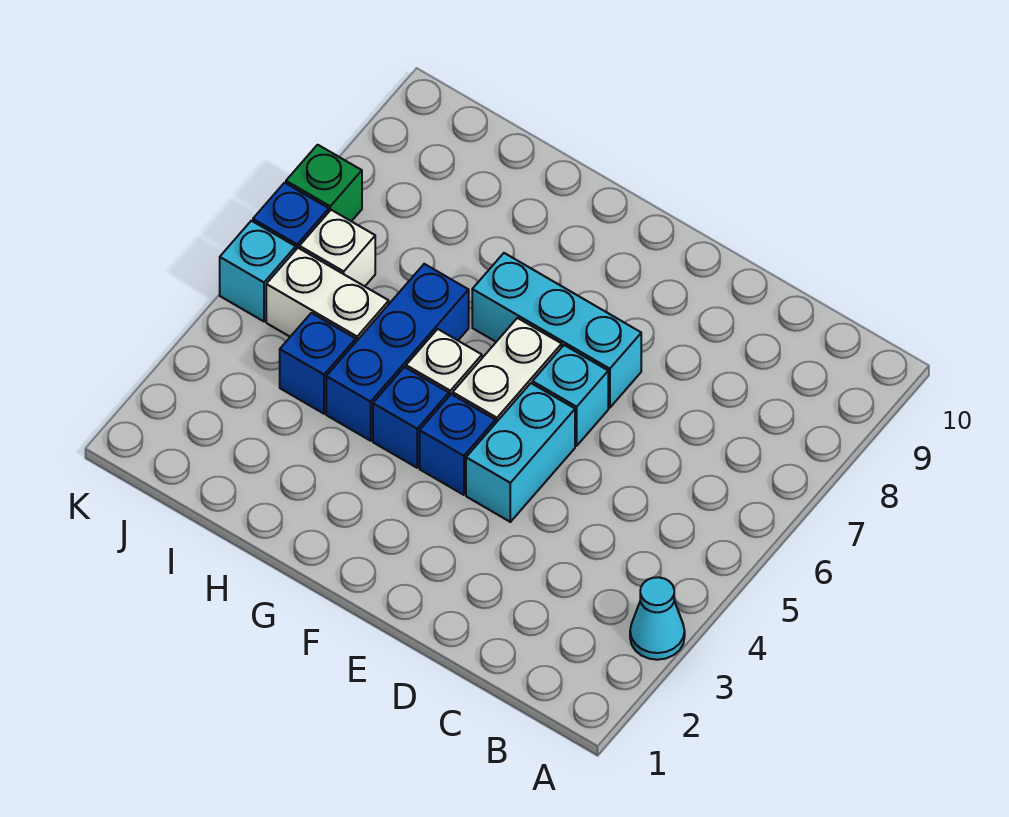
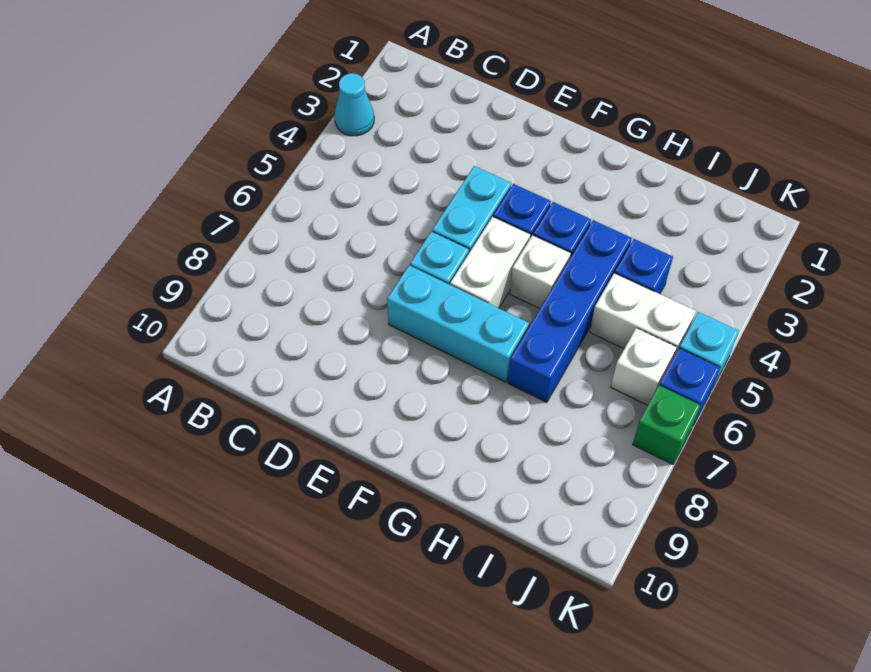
blue 1x3 brick [326,264,469,441] -> blue 1x4 brick [508,220,632,402]

